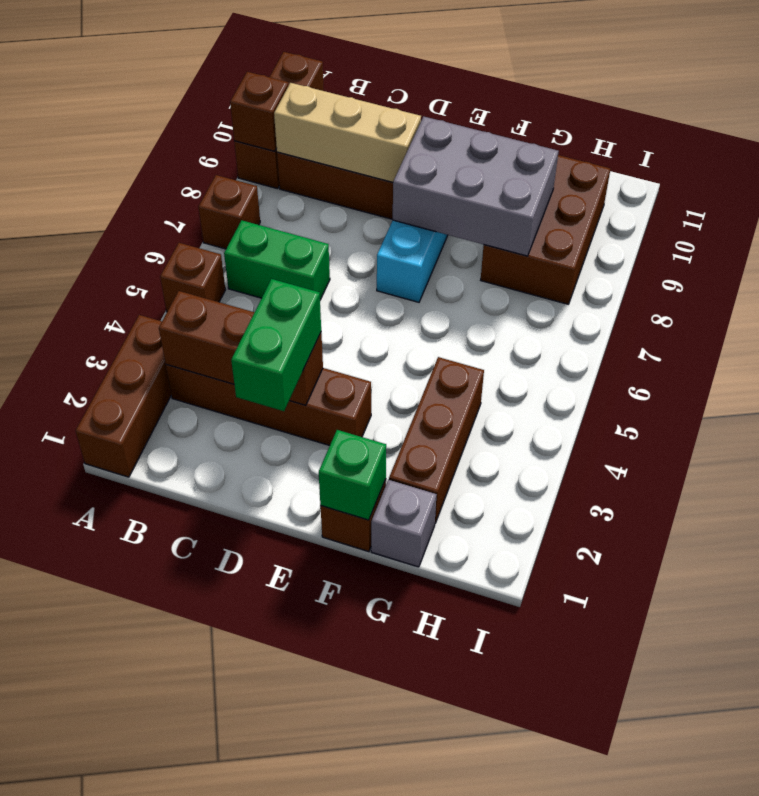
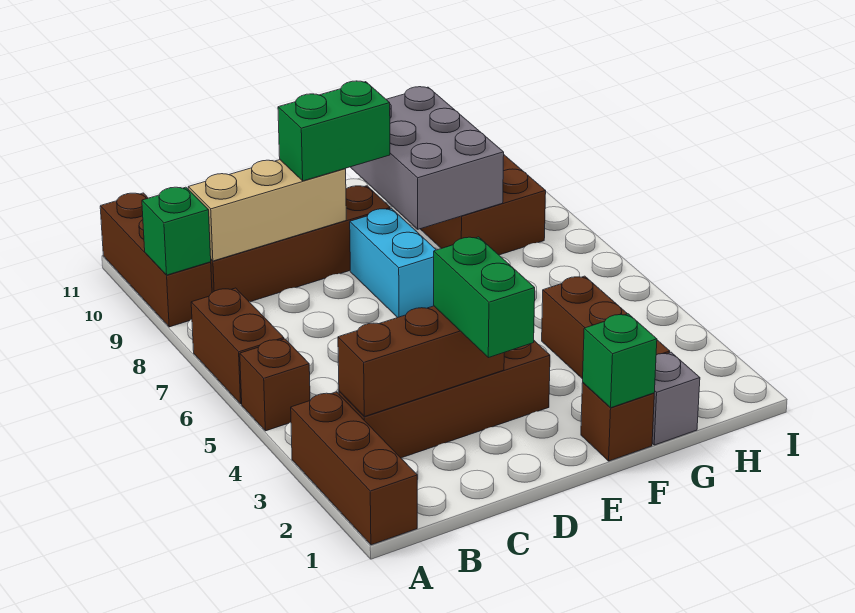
brown 1x1 brick [199,175,260,249] -> brown 1x2 brick [191,288,284,404]
brown 1x1 brick [230,72,288,151] -> green 1x1 brick [142,187,211,275]
green 1x2 brick [224,220,330,300] -> green 1x2 brick moved to [278,81,390,181]
grey 2x3 brick [393,116,559,256] -> grey 2x3 brick turned to [351,87,504,229]

